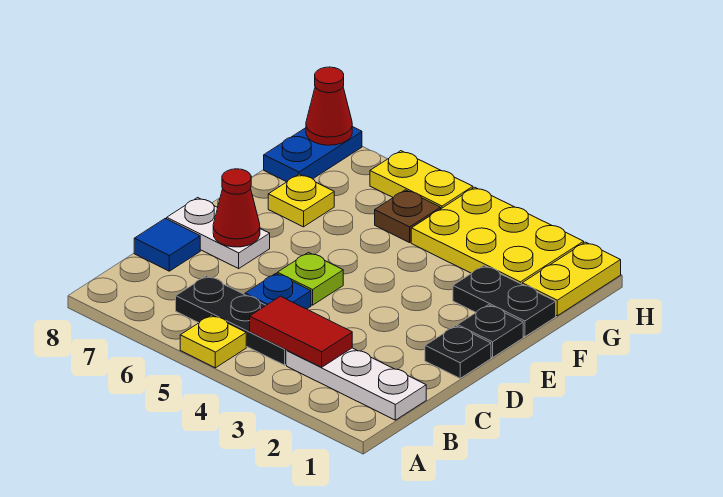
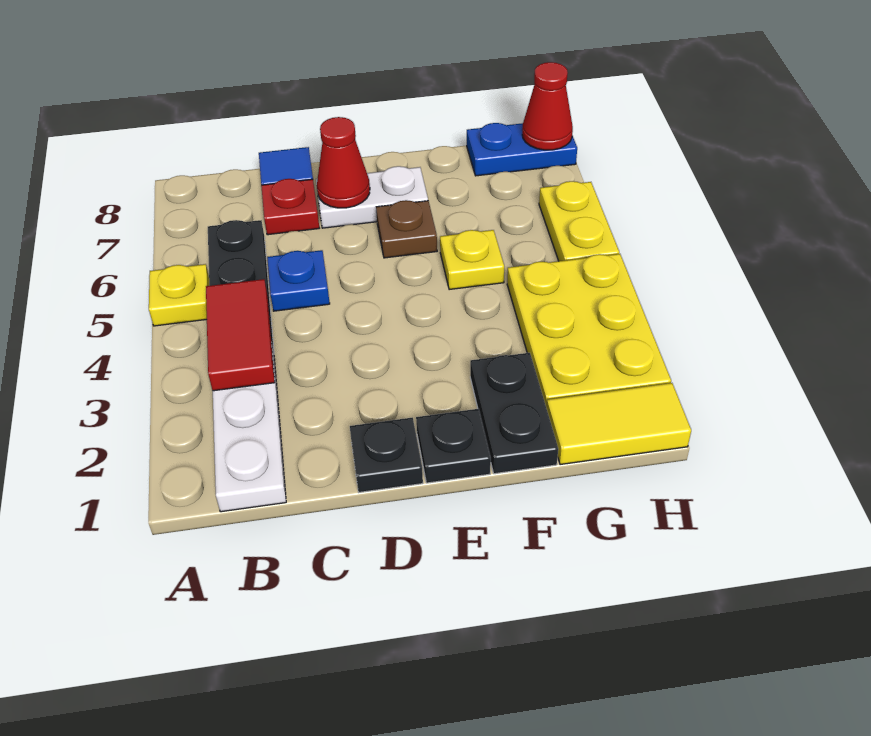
none -> red 1x1 plate [261,179,319,235]
lime 1x1 plate [277,252,343,305] -> none
white 1x2 plate [167,198,270,268] -> white 1x2 plate turned to [316,166,428,228]
yellow 1x1 plate [268,174,334,227] -> yellow 1x1 plate moved to [440,230,504,290]
yellow 1x2 plate [522,242,621,316] -> yellow 1x2 tile [546,383,691,465]
brown 1x1 plate [375,190,441,243] -> brown 1x1 plate moved to [376,200,437,258]

